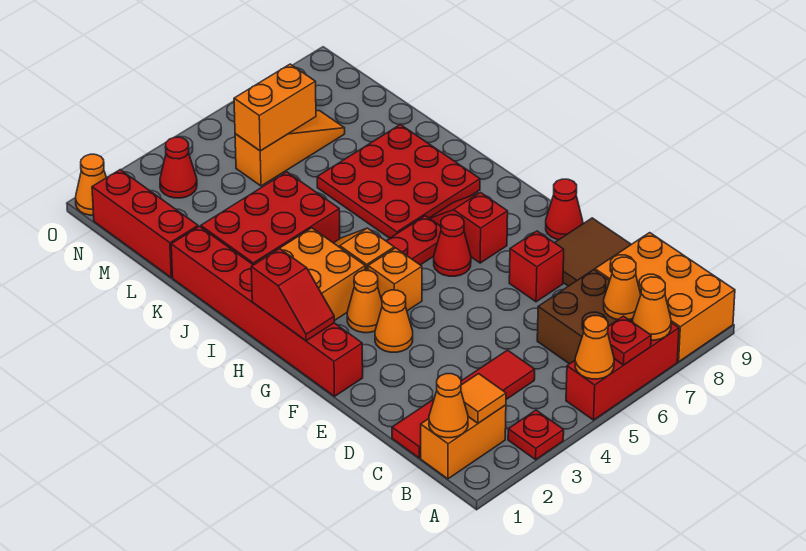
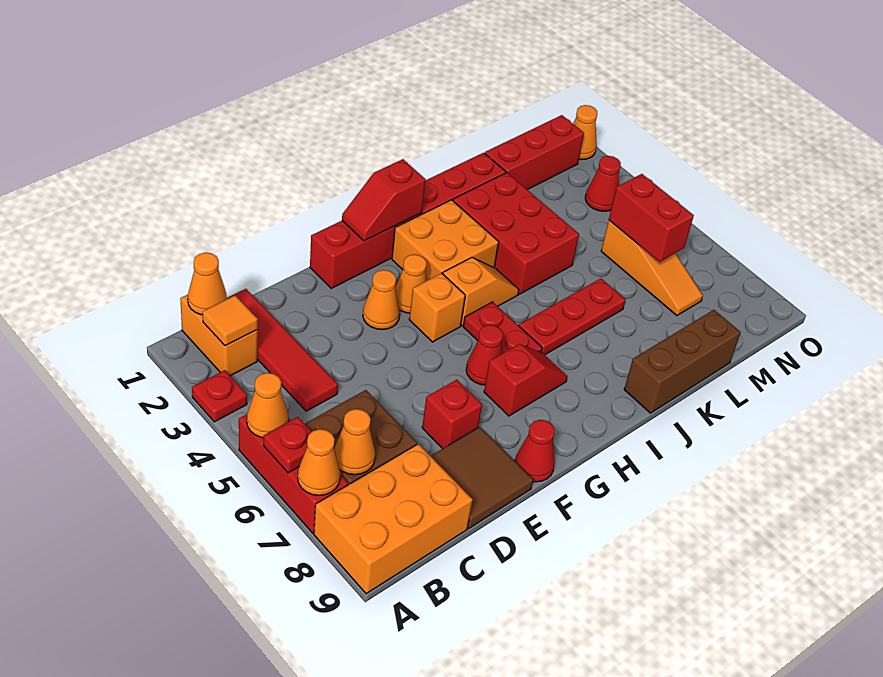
red 3x3 plate [317,125,480,238] -> red 1x3 plate [519,279,625,355]
none -> brown 1x3 brick [624,310,741,413]
orange 1x2 brick [234,64,316,151] -> red 1x2 brick [609,174,694,262]

